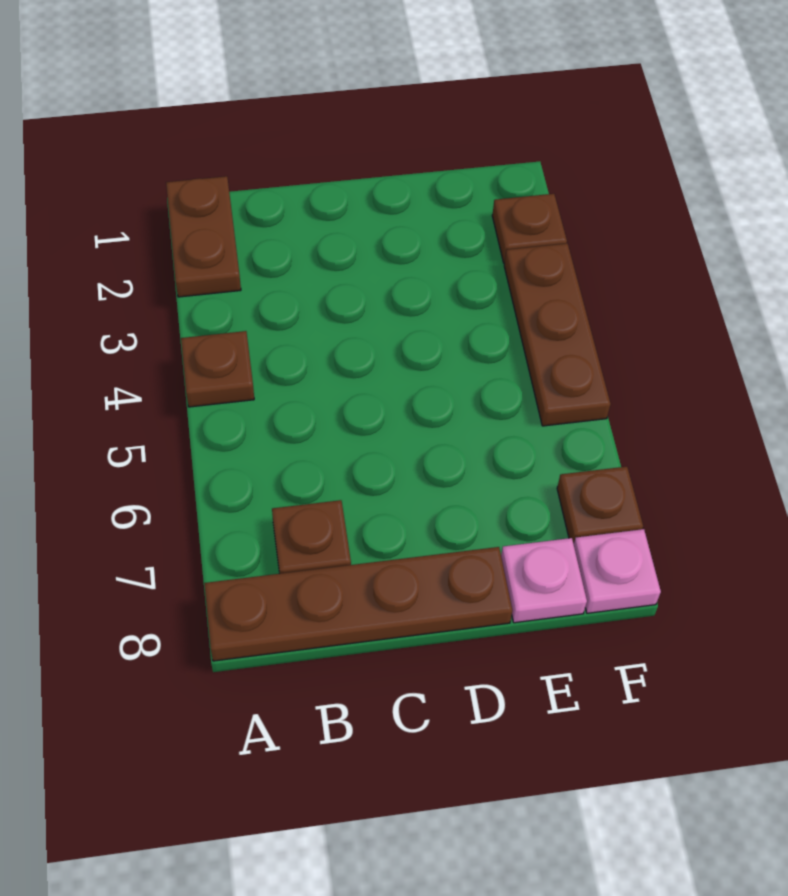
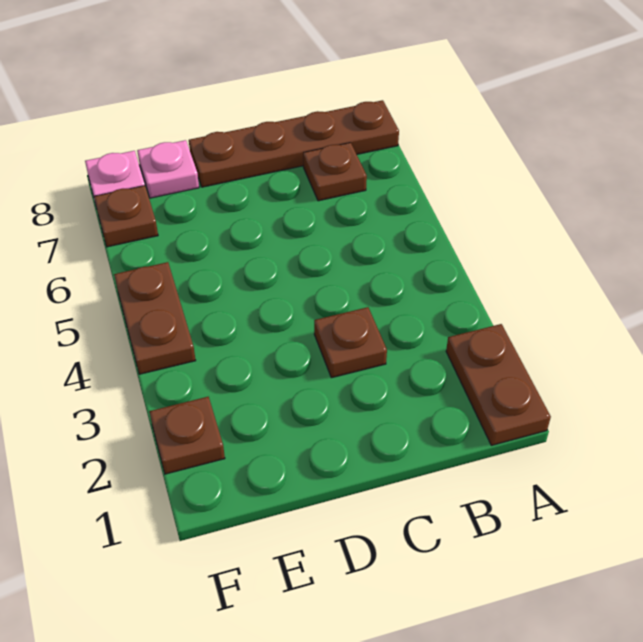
brown 1x1 plate [181,331,254,407] -> brown 1x1 plate moved to [314,307,387,378]
brown 1x3 plate [504,243,611,426] -> brown 1x2 plate [114,262,196,374]

